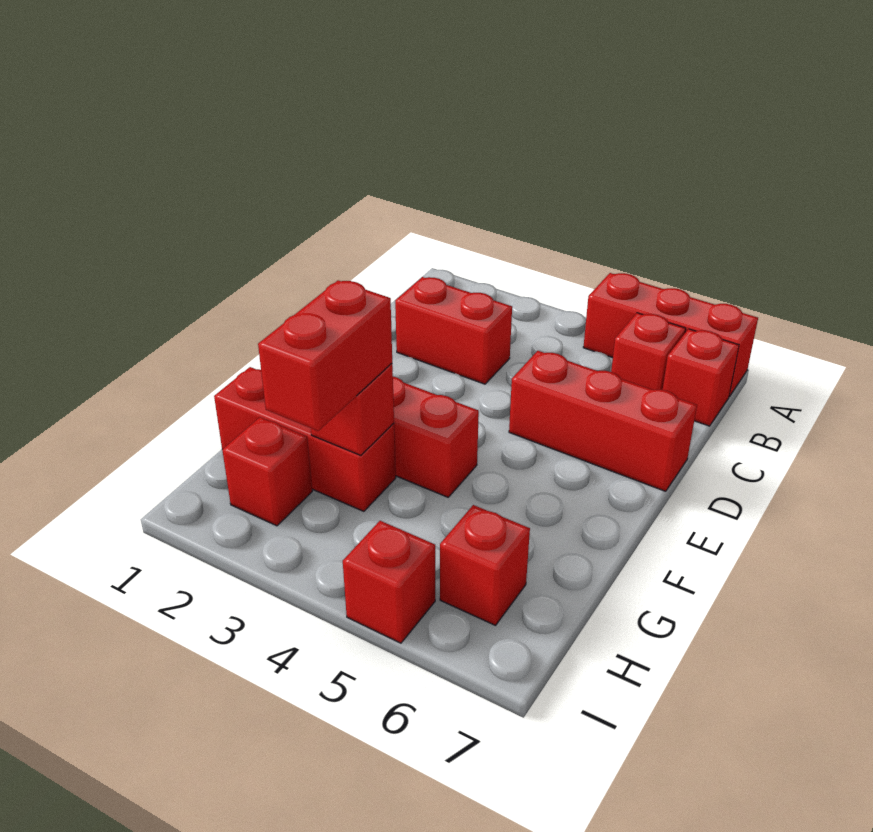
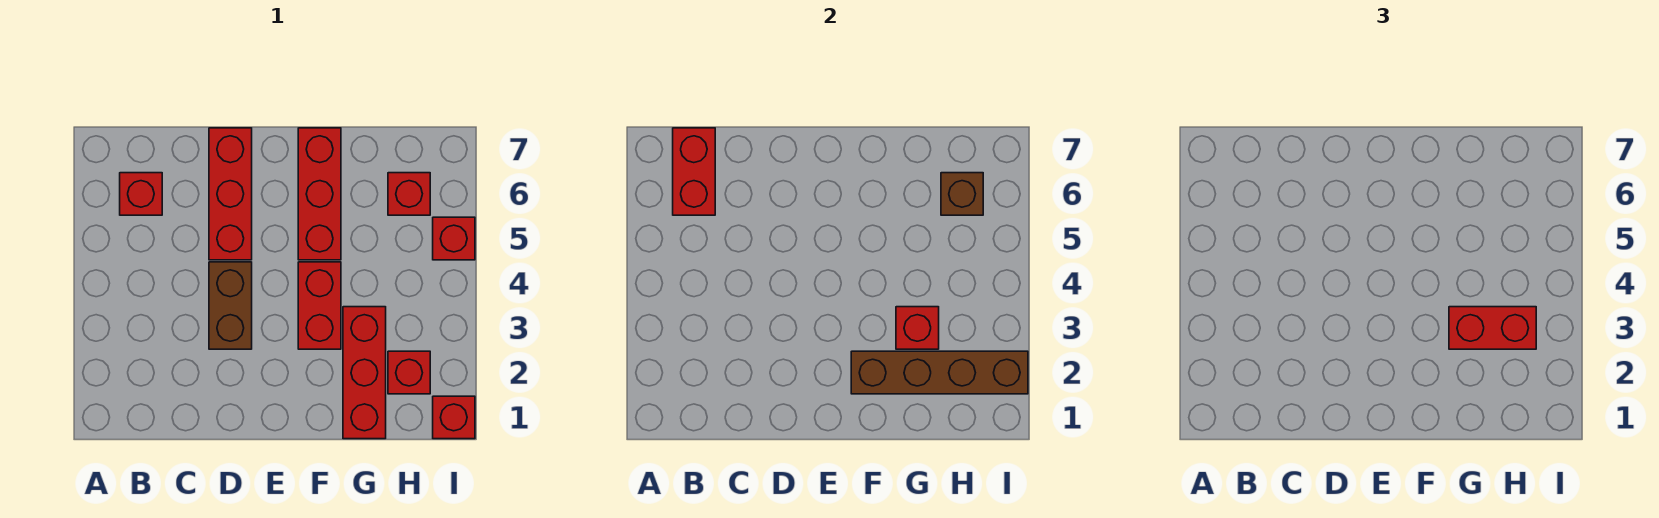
red 1x3 brick [583,273,758,397] -> red 1x3 brick moved to [298,128,341,260]
red 1x1 brick [663,329,739,426] -> red 1x1 brick moved to [433,396,475,439]
red 1x2 brick [395,277,512,384] -> red 1x2 brick moved to [673,128,715,215]
none -> brown 1x2 brick [209,262,252,349]
none -> brown 1x4 brick [851,351,1028,394]
none -> brown 1x1 brick [941,173,983,215]

